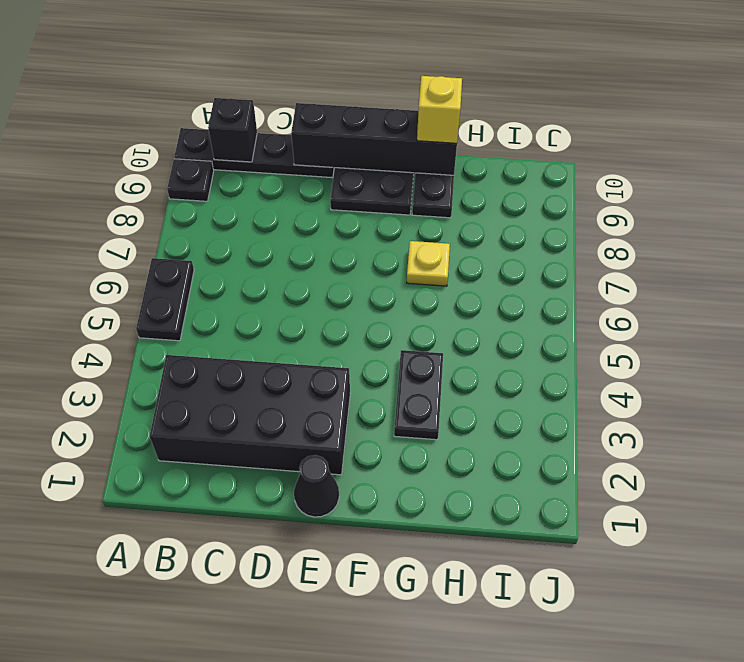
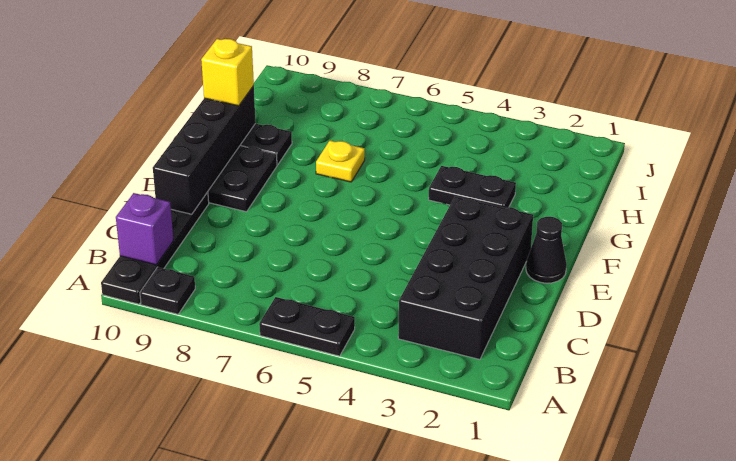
black 1x1 brick [208,98,257,162] -> purple 1x1 brick [116,193,174,265]

